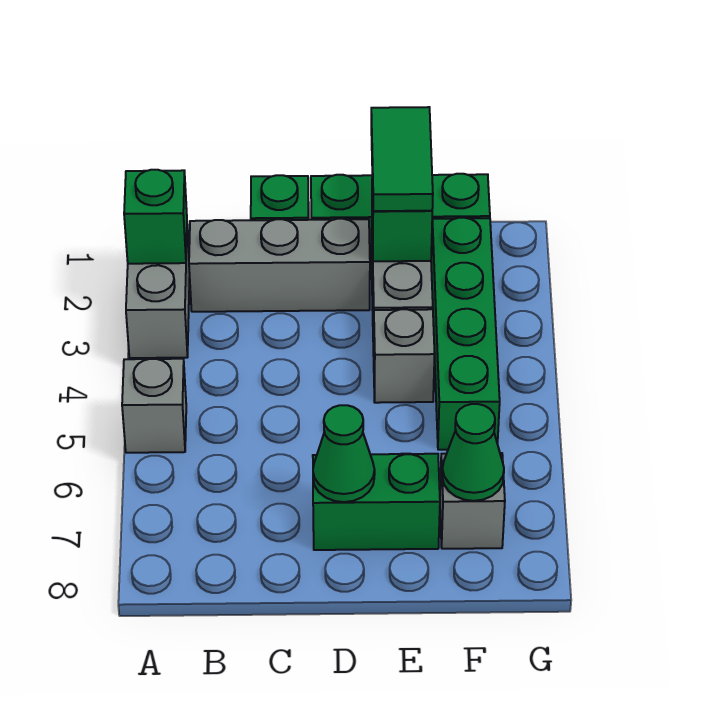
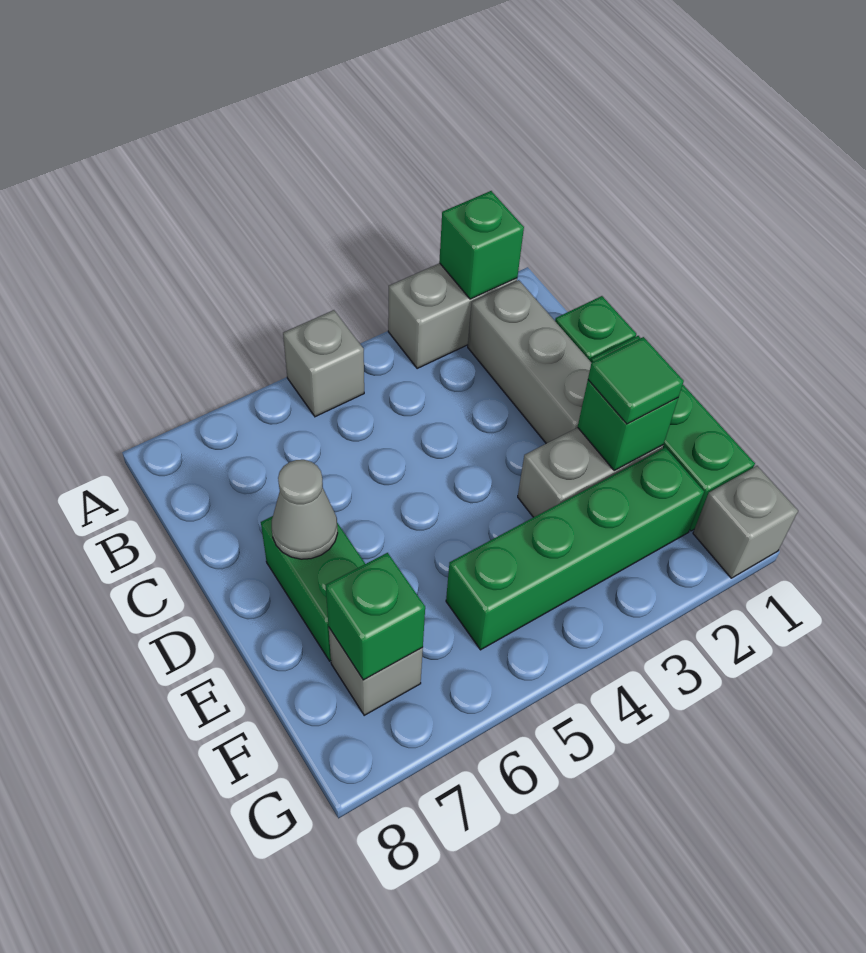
green 1x1 cone [313,405,375,502] -> grey 1x1 cone [272,460,338,559]
green 1x2 tile [371,107,433,211] -> green 1x1 tile [588,337,684,424]
grey 1x1 brick [374,309,435,403] -> grey 1x1 brick moved to [693,466,798,578]
green 1x1 cone [442,404,504,501] -> green 1x1 brick [326,553,425,680]

